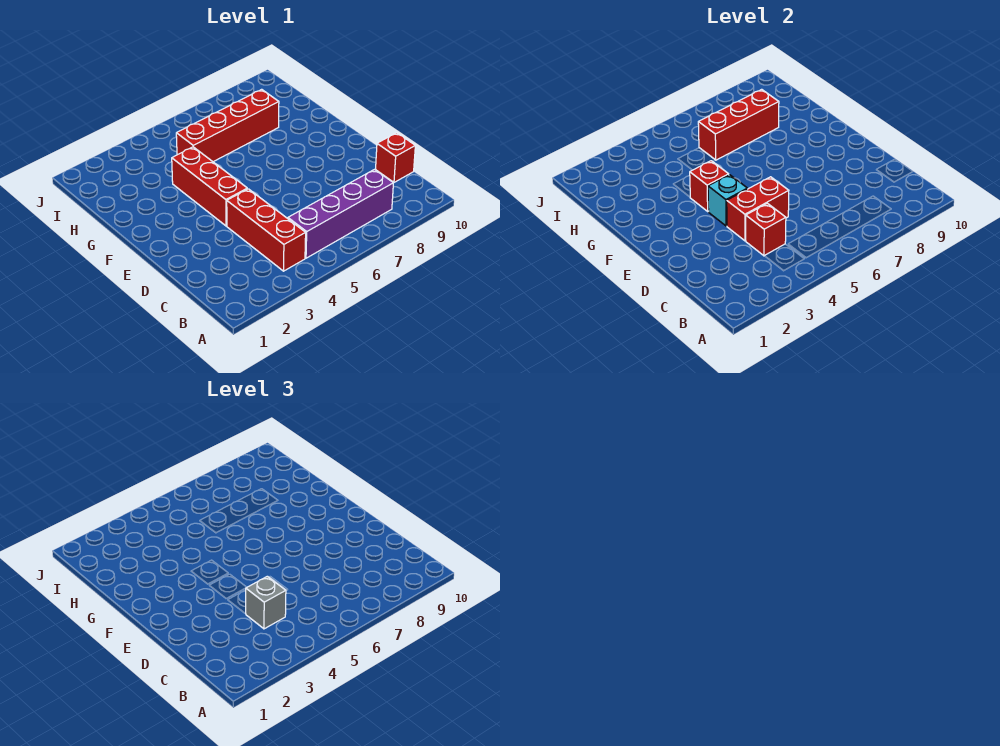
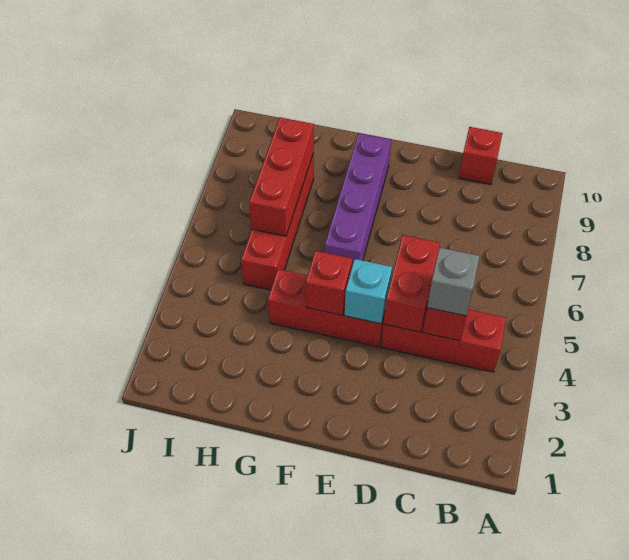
purple 1x4 brick [288,170,393,258] -> purple 1x4 brick moved to [325,133,391,266]

